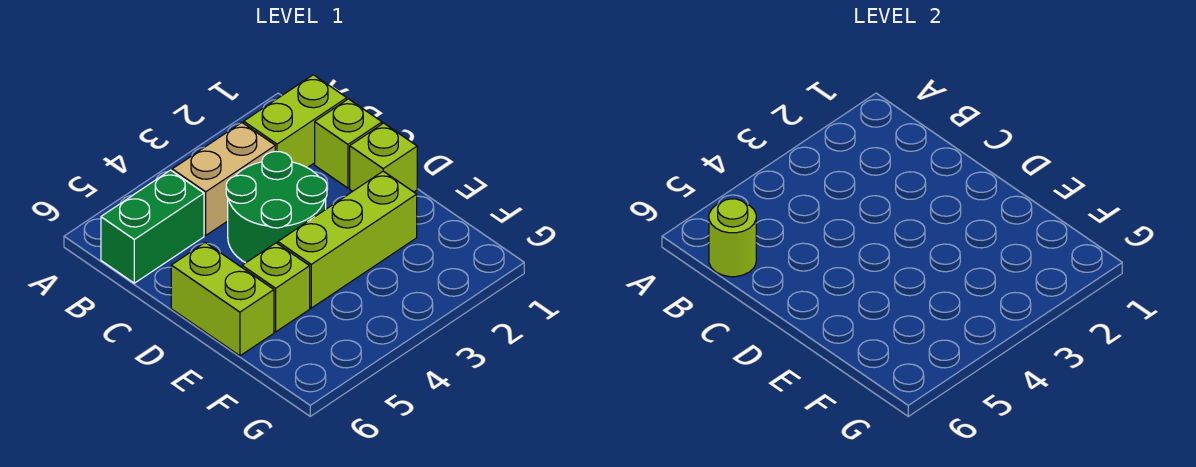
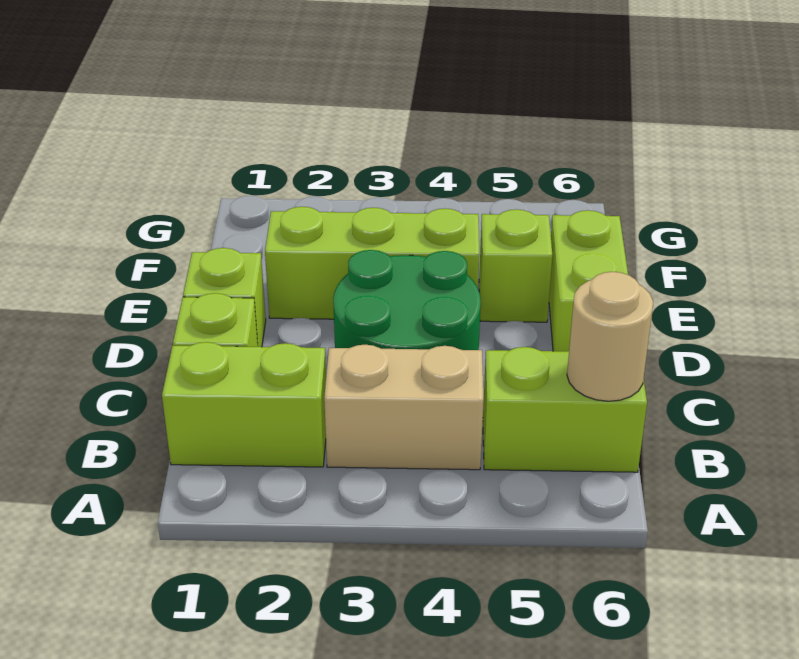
green 1x2 brick [101,170,204,283] -> lime 1x2 brick [483,347,647,472]
lime 1x1 round brick [709,199,756,277] -> tan 1x1 round brick [567,272,653,401]

